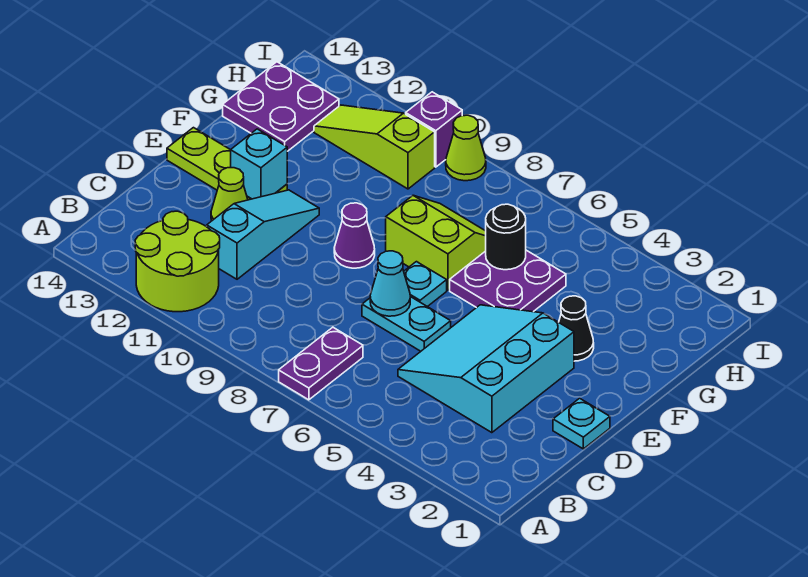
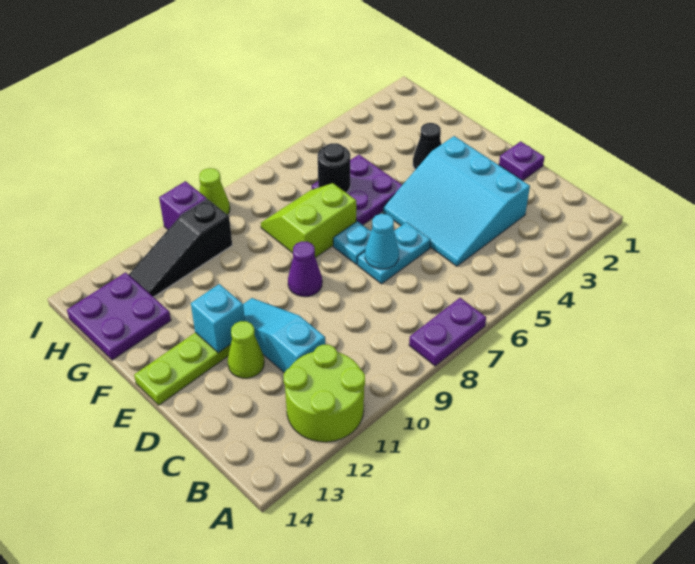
purple 1x2 plate [279,327,363,400] -> purple 1x2 plate turned to [409,298,486,366]
cyan 1x1 plate [553,398,610,449] -> purple 1x1 plate [499,141,545,181]
lime 1x3 slope [314,105,435,189] -> black 1x3 slope [129,199,232,297]

